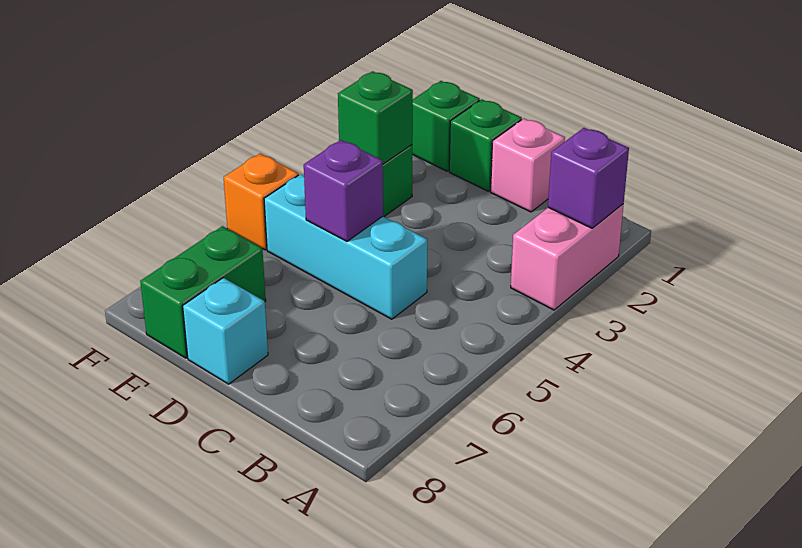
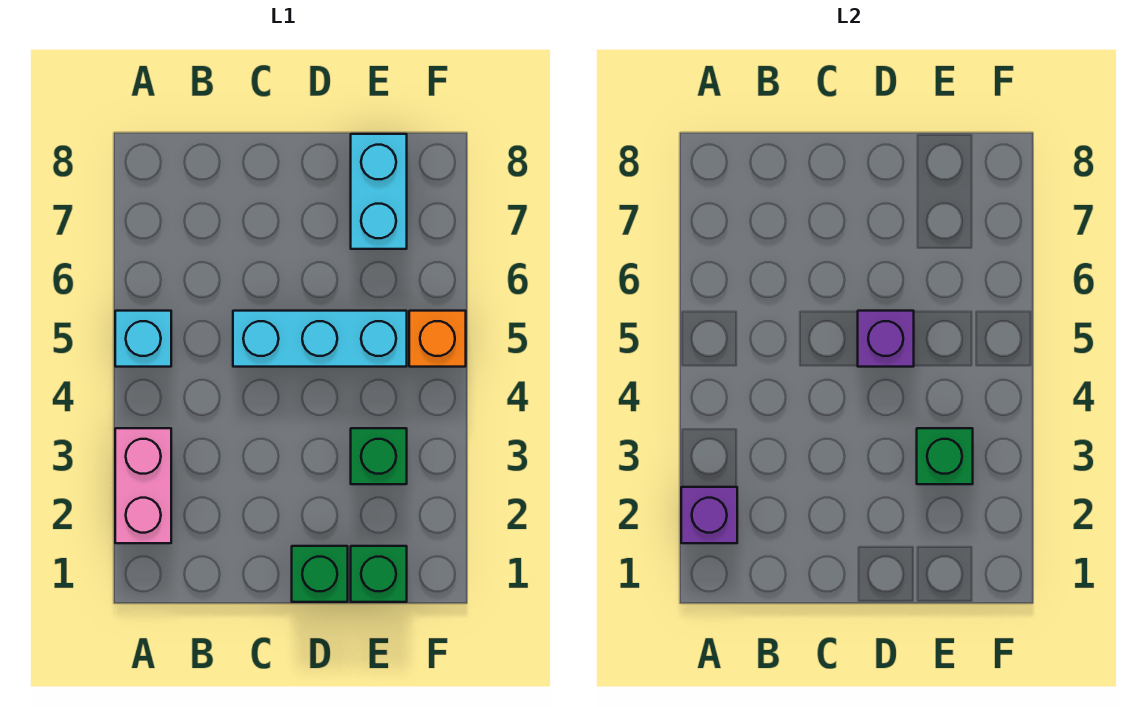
pink 1x1 brick [491,119,565,212] -> none
cyan 1x1 brick [183,278,268,384] -> cyan 1x1 brick moved to [115,311,171,367]
green 1x2 brick [140,226,266,358] -> cyan 1x2 brick [351,134,407,249]

